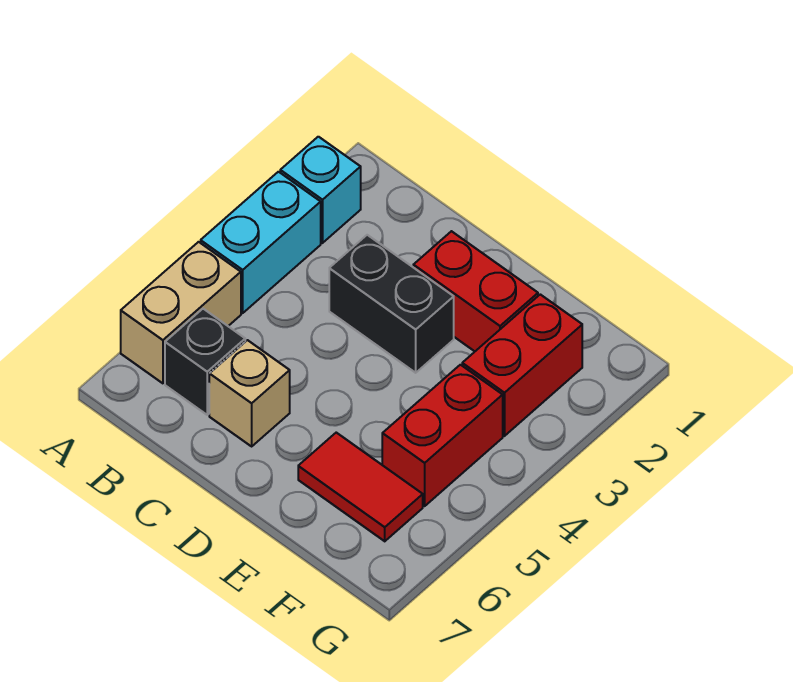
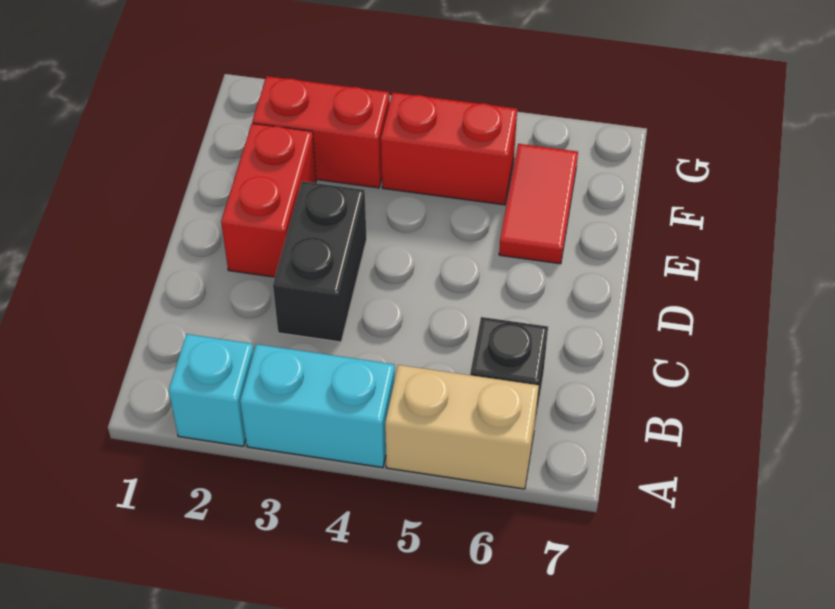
tan 1x1 brick [209,340,290,446] -> none

